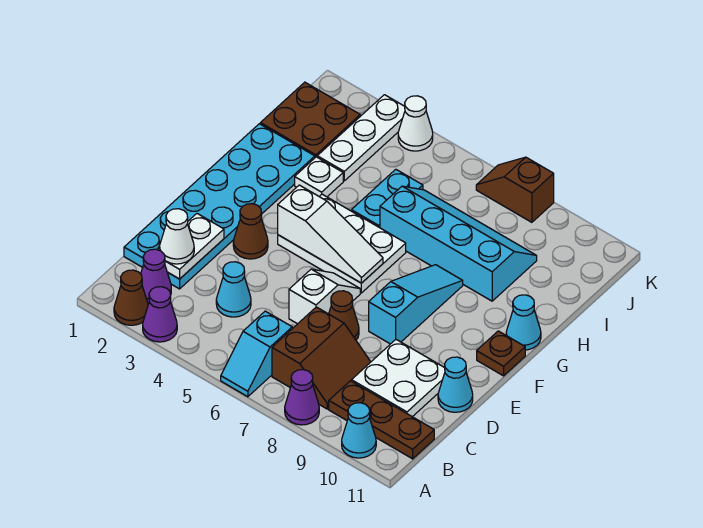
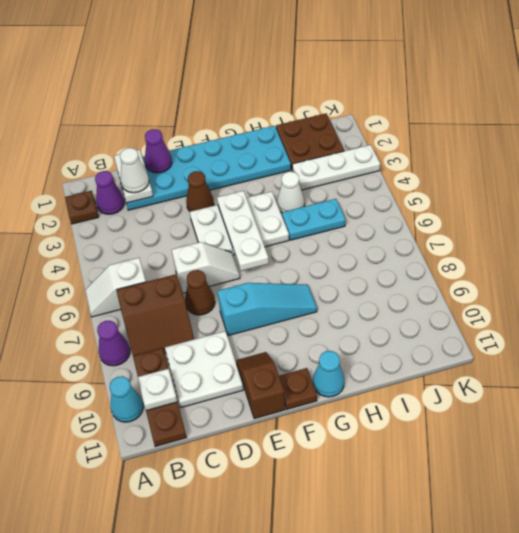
brown 1x1 cone [114,270,148,325] -> brown 1x1 plate [65,191,98,224]
purple 1x1 cone [143,287,177,342] -> purple 1x1 cone moved to [145,129,172,173]
cyan 1x2 slope [221,311,292,397] -> white 1x2 slope [85,258,146,317]
white 1x2 plate [157,214,224,279] -> white 1x2 plate turned to [114,150,153,203]
cyan 1x1 cone [216,262,251,317] -> none
cyan 1x1 cone [438,357,473,412] -> none
white 2x3 plate [278,194,406,293] -> white 2x3 plate turned to [190,191,289,255]
white 1x3 slope [278,185,383,283] -> white 1x3 plate [217,191,269,271]
white 1x1 plate [295,157,343,197] -> white 1x1 plate moved to [138,369,177,411]
cyan 2x4 slope [380,186,537,301] -> none
white 1x1 cone [398,96,433,151] -> white 1x1 cone moved to [277,172,305,213]
brown 1x2 slope [476,157,554,222] -> brown 1x2 slope moved to [236,352,285,419]

